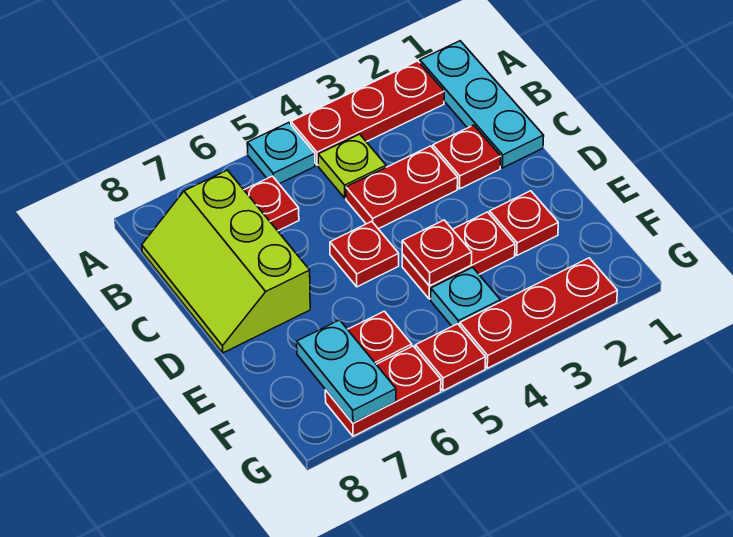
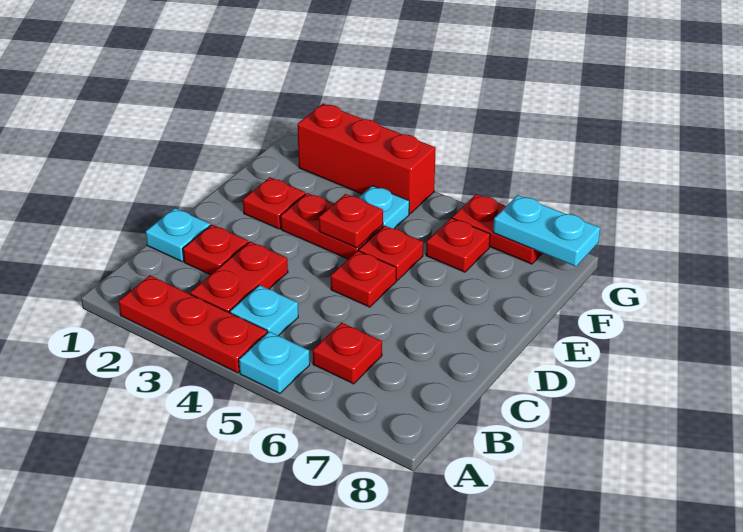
cyan 1x3 plate [420,41,544,168] -> cyan 1x1 plate [146,208,210,262]
lime 1x1 plate [318,134,386,198] -> cyan 1x1 plate [230,285,298,336]
lime 2x3 slope [142,170,310,353] -> none
red 1x2 plate [346,146,458,229] -> red 1x2 plate turned to [190,242,288,313]
cyan 1x2 plate [297,320,396,423] -> cyan 1x2 plate turned to [493,195,600,266]
red 1x3 plate [460,258,617,368] -> red 1x3 brick [297,104,436,214]
red 1x1 plate [415,324,486,391] -> red 1x1 plate moved to [359,226,423,280]

